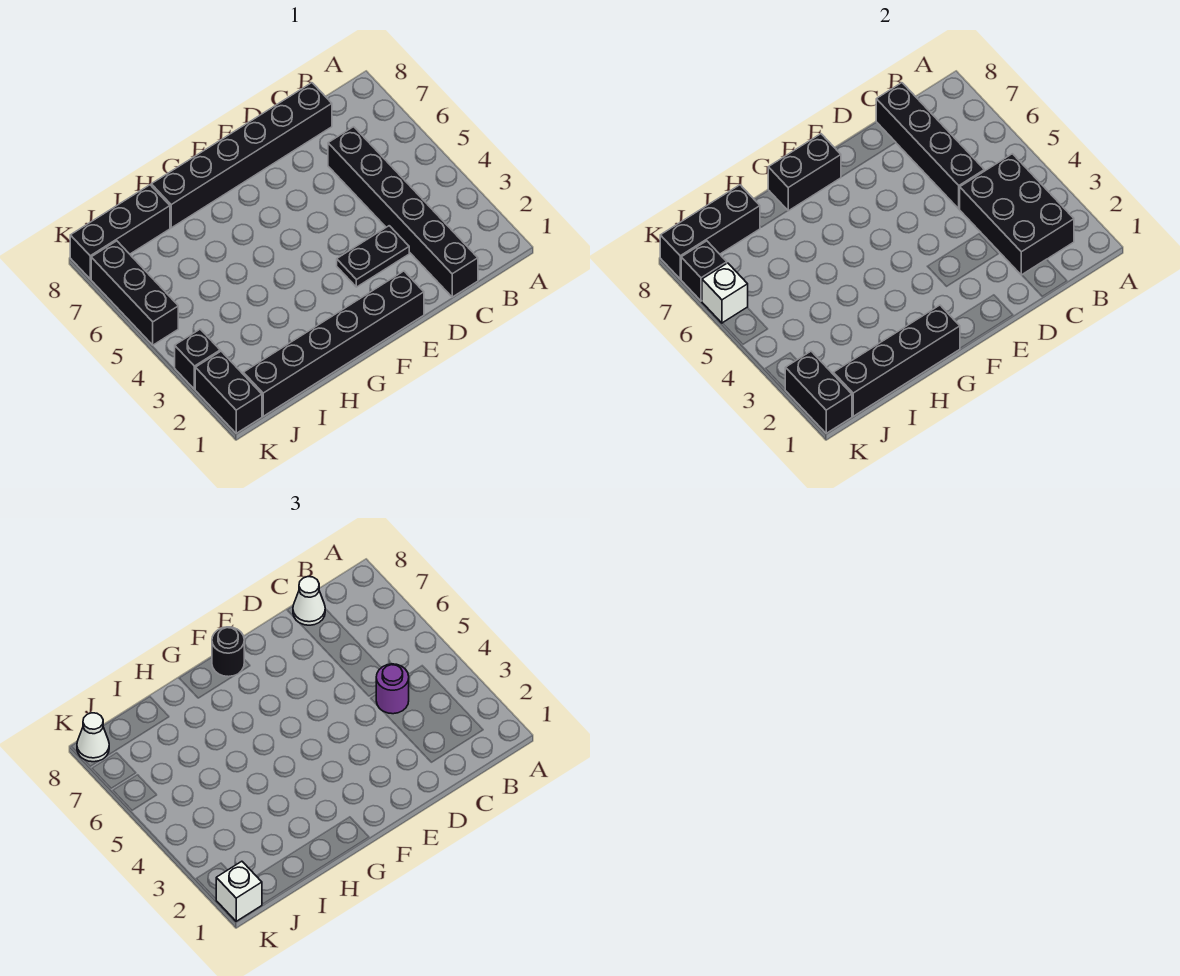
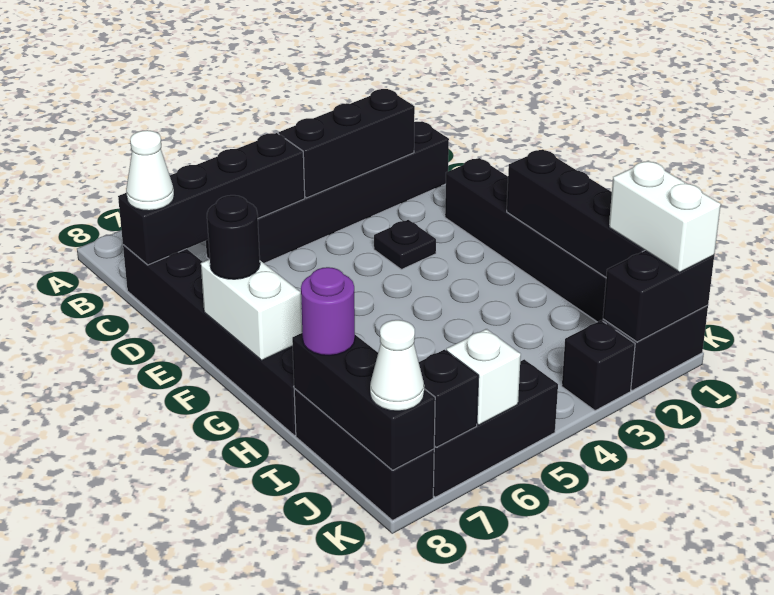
black 2x3 brick [960,154,1074,275] -> black 1x3 brick [279,89,415,198]
purple 1x1 round brick [376,664,409,714] -> purple 1x1 round brick moved to [301,267,355,355]
black 1x2 plate [337,226,409,287] -> black 1x1 plate [374,220,436,269]
black 1x2 brick [768,134,841,211] -> white 1x2 brick [201,259,302,361]
white 1x1 brick [216,861,262,921] -> white 1x2 brick [609,161,721,272]

